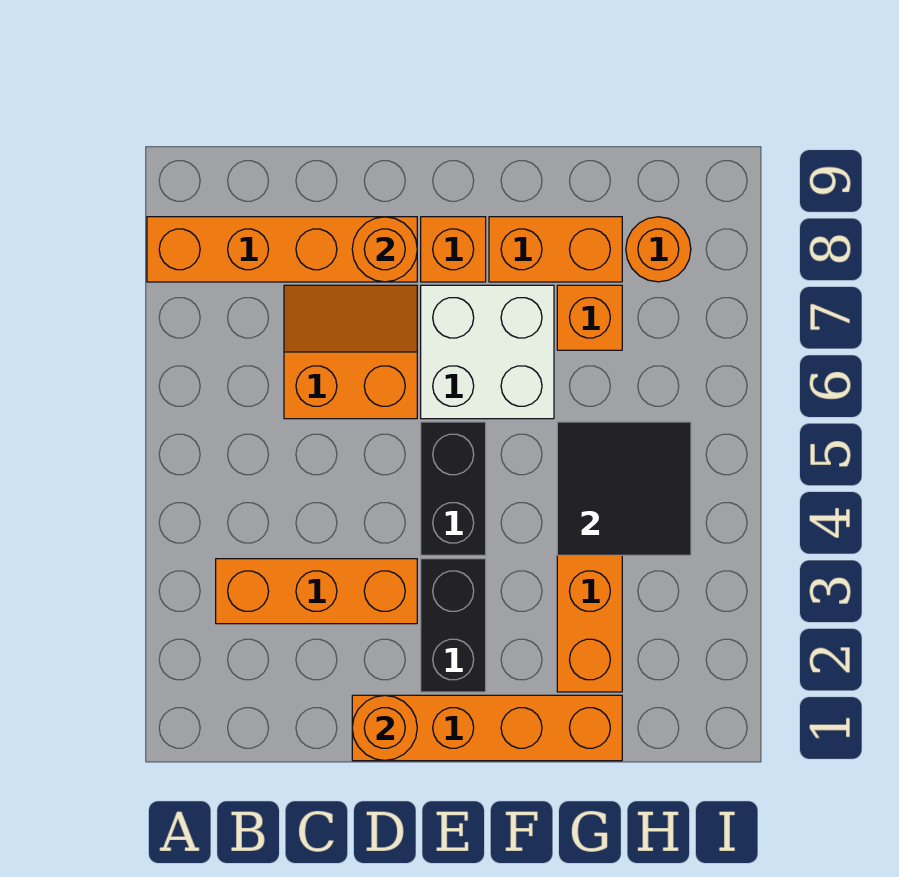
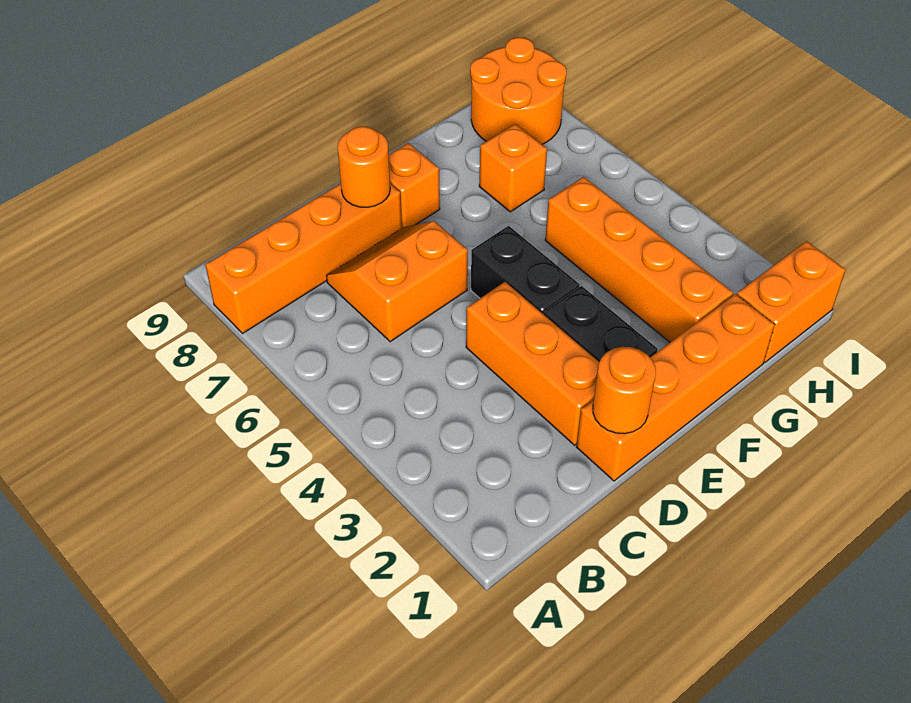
orange 1x3 brick [216,559,417,624] -> orange 1x3 brick turned to [466,282,599,445]
white 2x2 brick [421,285,554,419] -> none
orange 1x2 brick [489,217,622,282] -> orange 1x2 brick moved to [737,241,846,362]
black 2x2 tile [557,422,691,555] -> none
orange 1x1 round brick [626,217,691,282] -> orange 2x2 round brick [470,37,567,144]

